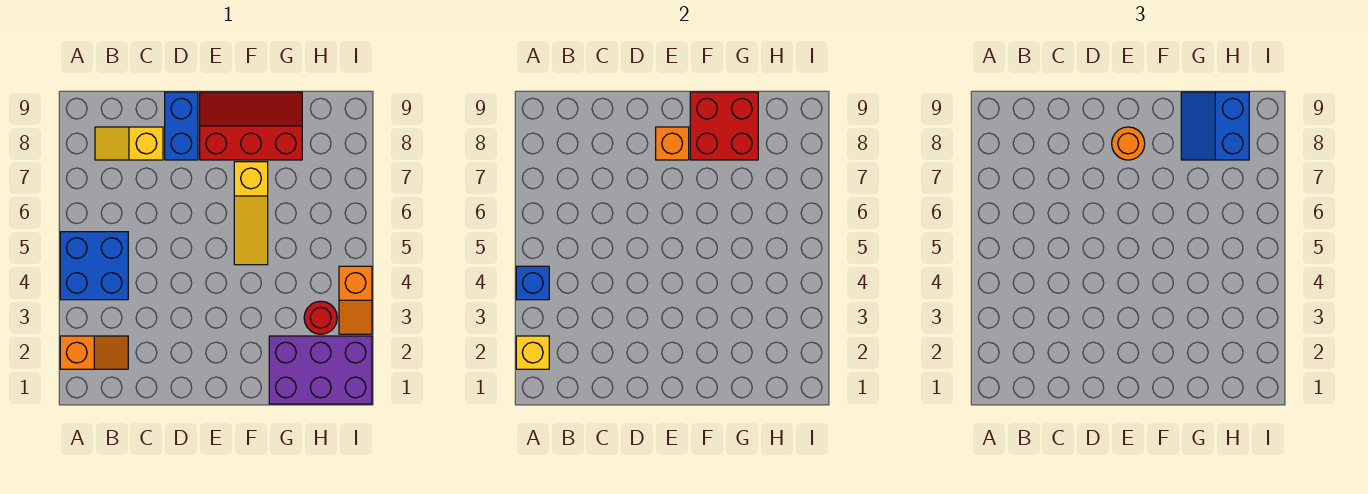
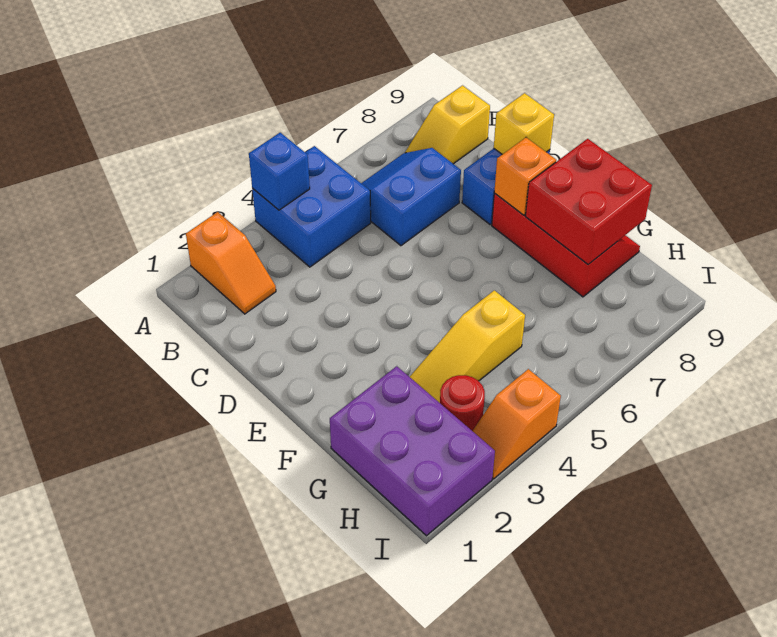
yellow 1x1 brick [516,336,549,369] -> yellow 1x1 brick moved to [494,93,554,154]
yellow 1x2 slope [95,127,163,160] -> yellow 1x2 slope turned to [405,85,490,164]
orange 1x1 round brick [1112,127,1145,160] -> none
yellow 1x3 slope [234,162,268,265] -> yellow 1x3 slope moved to [410,290,525,403]
blue 2x2 slope [1181,92,1249,160] -> blue 2x2 slope moved to [361,148,461,246]

